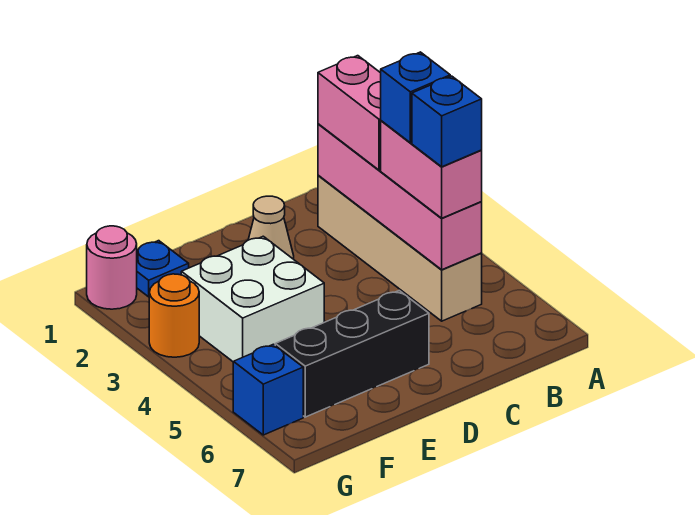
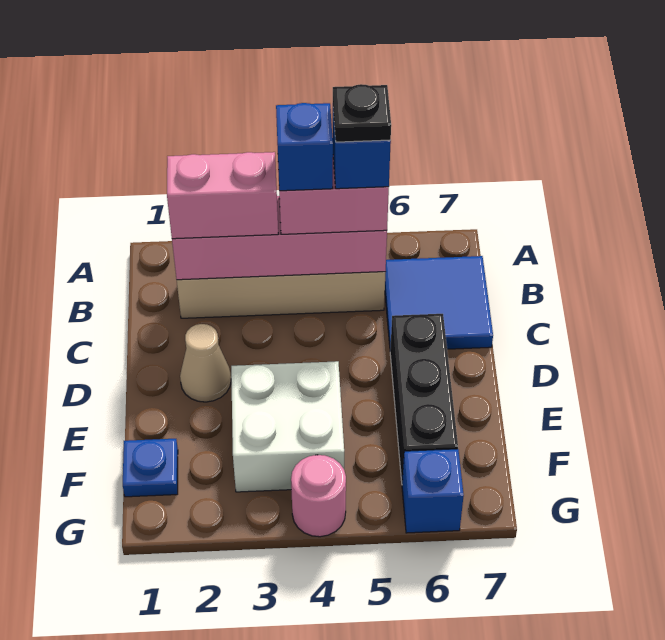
none -> black 1x1 plate [333,84,391,142]
none -> blue 2x2 tile [385,256,493,349]
pink 1x1 round brick [87,226,137,309] -> pink 1x1 round brick moved to [291,455,346,537]
orange 1x1 round brick [149,274,199,357] -> none

